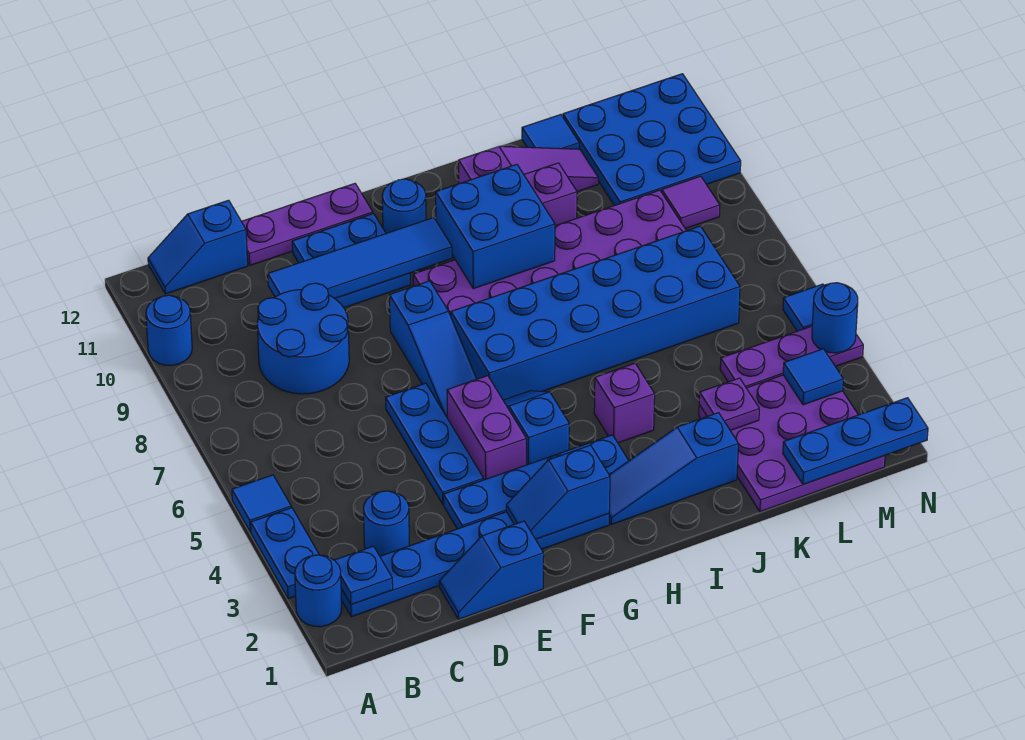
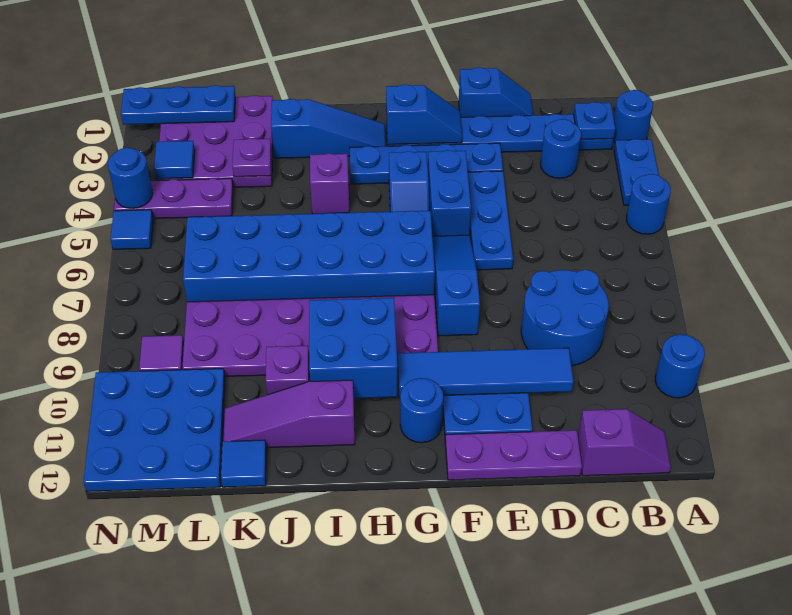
blue 1x1 tile [232,475,291,532] -> blue 1x1 round brick [626,174,671,234]
blue 1x2 slope [148,200,248,294] -> purple 1x2 slope [578,409,671,476]
purple 1x2 brick [447,376,526,480] -> blue 1x2 brick [428,150,471,236]

